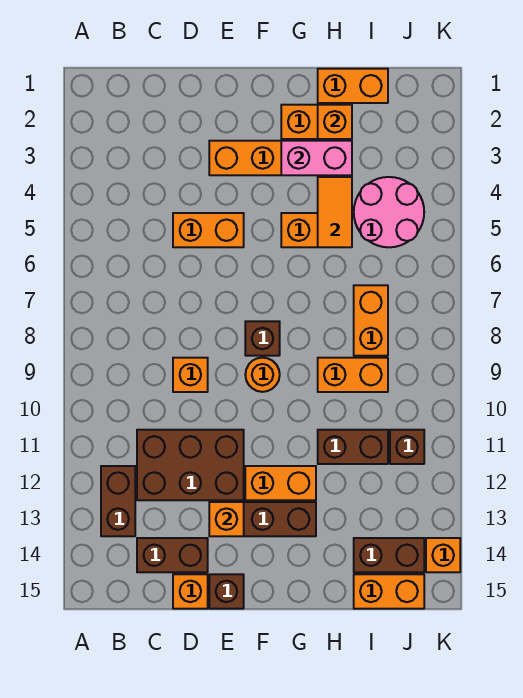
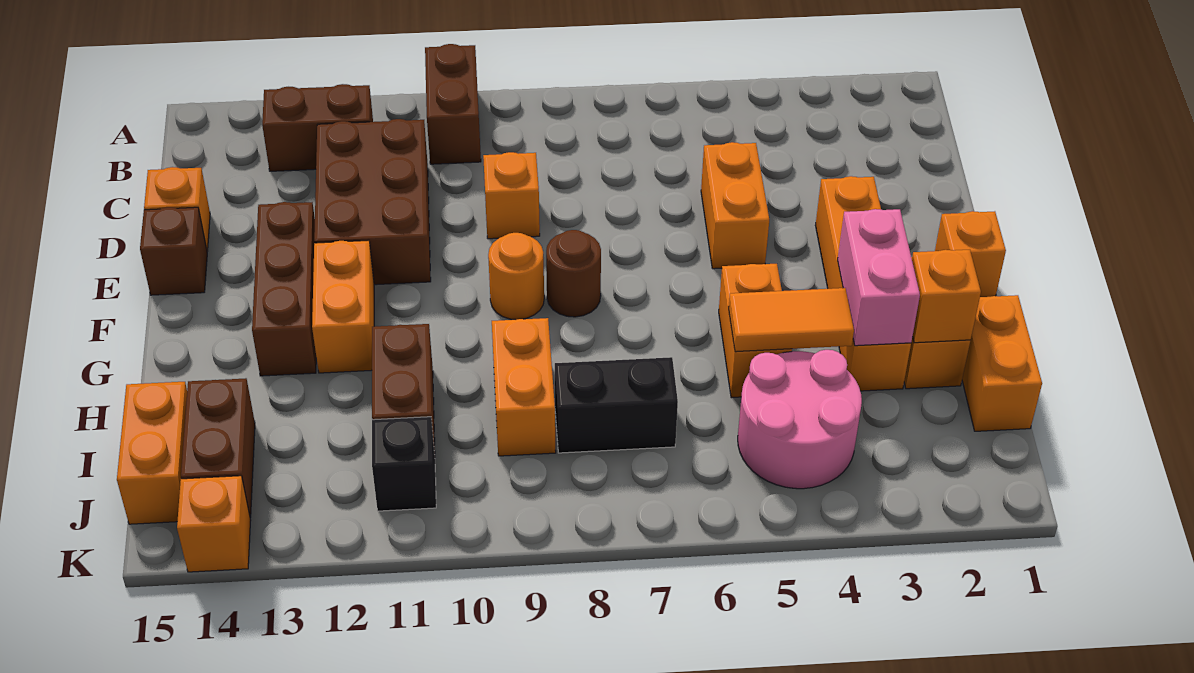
brown 1x2 brick [137,538,208,572] -> brown 1x2 brick moved to [425,44,481,164]
orange 1x1 brick [209,502,244,536] -> orange 1x1 brick moved to [935,211,1006,297]
brown 1x1 brick [245,321,280,356] -> brown 1x1 round brick [546,230,601,317]
orange 1x2 brick [354,285,388,356] -> black 1x2 brick [555,357,678,453]
brown 1x1 brick [390,430,424,464] -> black 1x1 brick [372,417,436,511]

